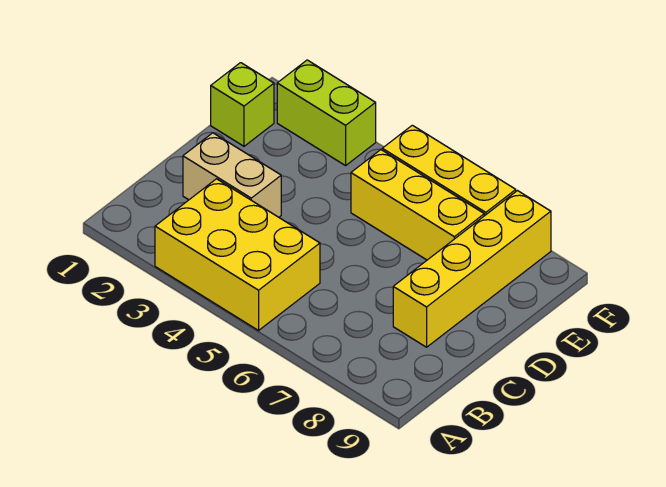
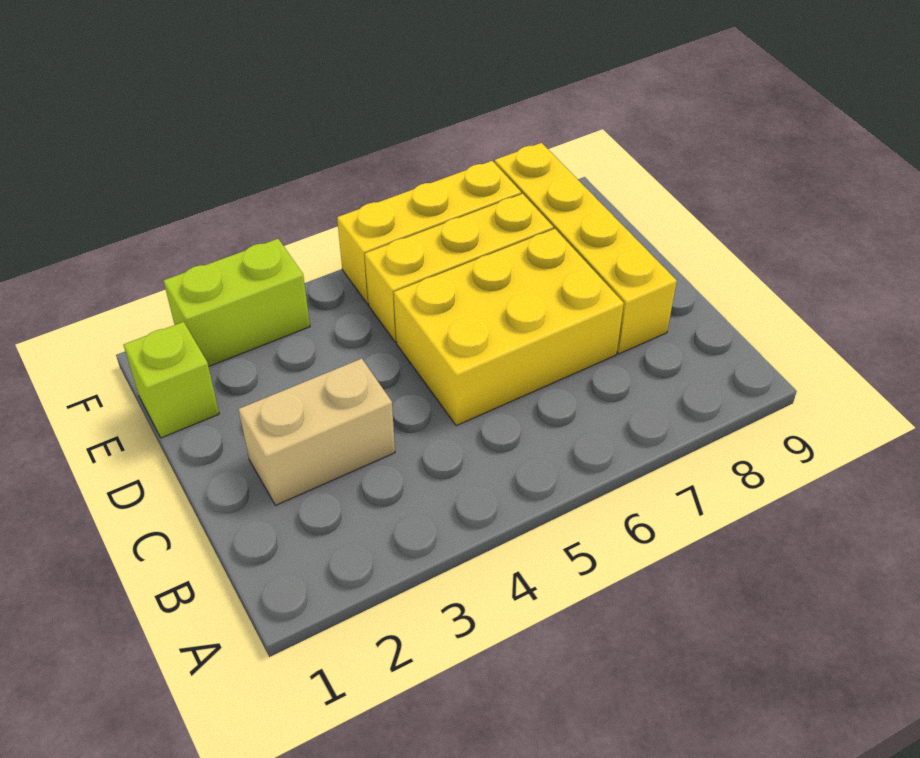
yellow 2x3 brick [155,179,320,330] -> yellow 2x3 brick moved to [394,229,624,426]

